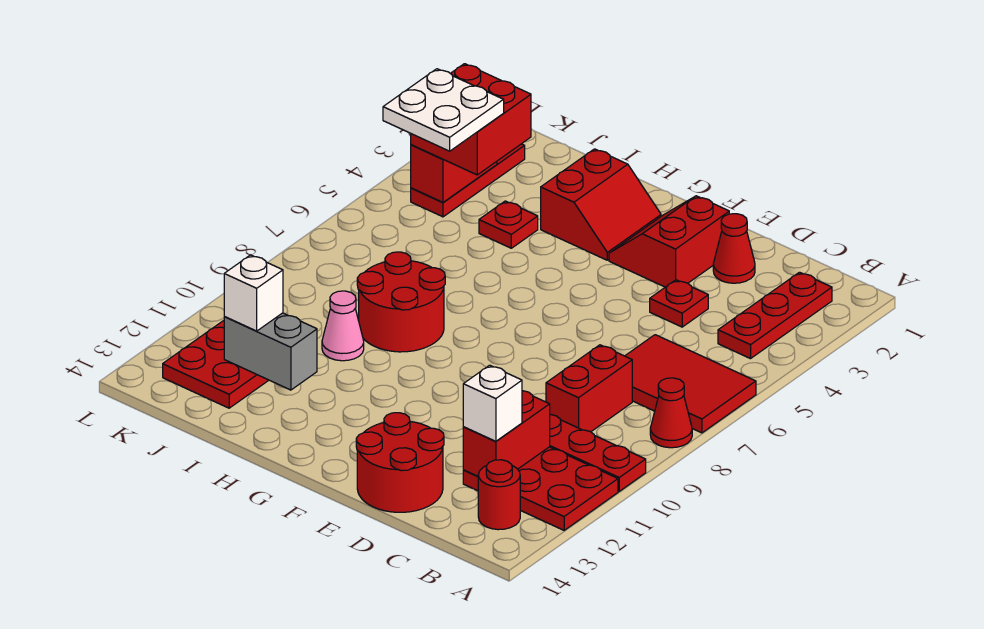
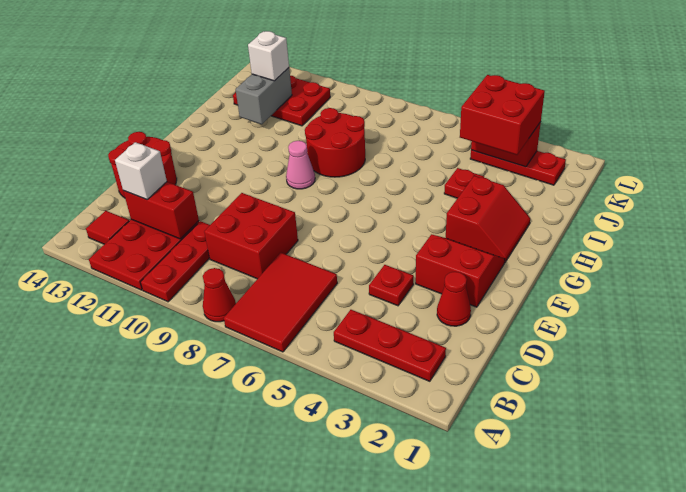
red 1x1 round brick [478,460,520,530] -> red 1x1 tile [86,211,129,244]
red 1x2 brick [546,345,632,432] -> red 2x2 brick [204,193,298,279]
red 2x2 slope [541,149,661,260] -> red 2x2 slope turned to [446,176,530,263]
pink 1x1 cone [322,291,364,361] -> pink 1x1 cone moved to [286,141,315,189]
white 2x2 plate [383,69,504,151] -> none

